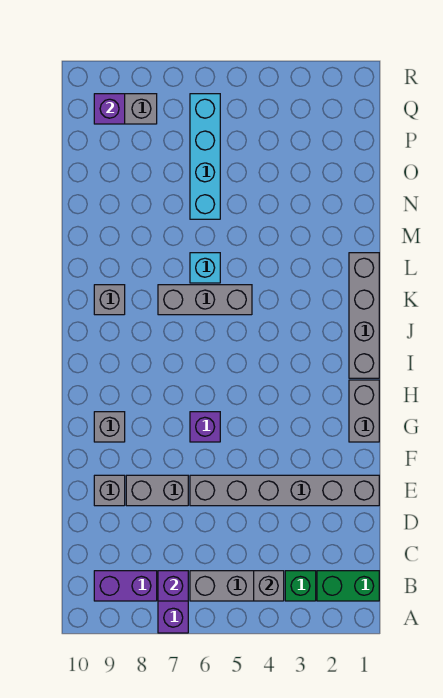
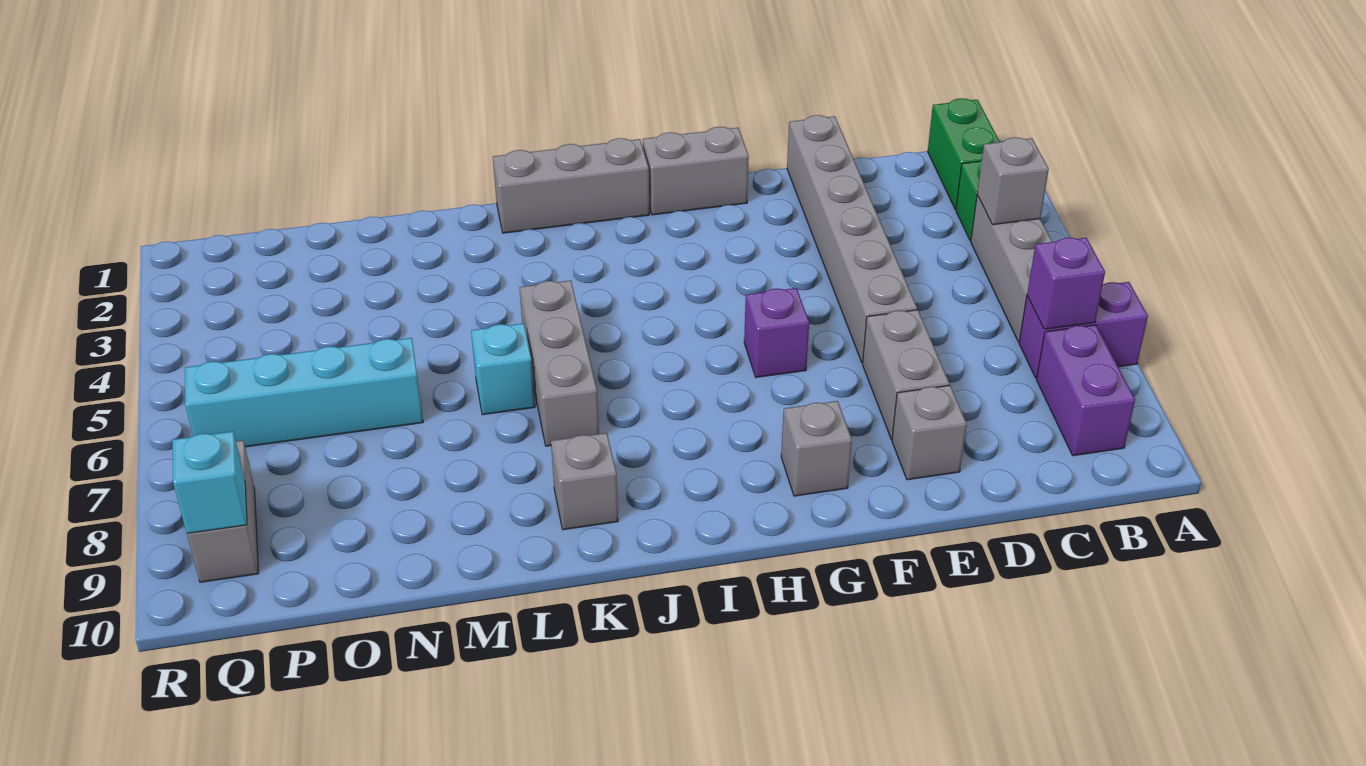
grey 1x4 brick [349,253,379,378] -> grey 1x3 brick [493,138,649,233]
purple 1x1 brick [94,94,125,124] -> cyan 1x1 brick [173,431,247,533]

